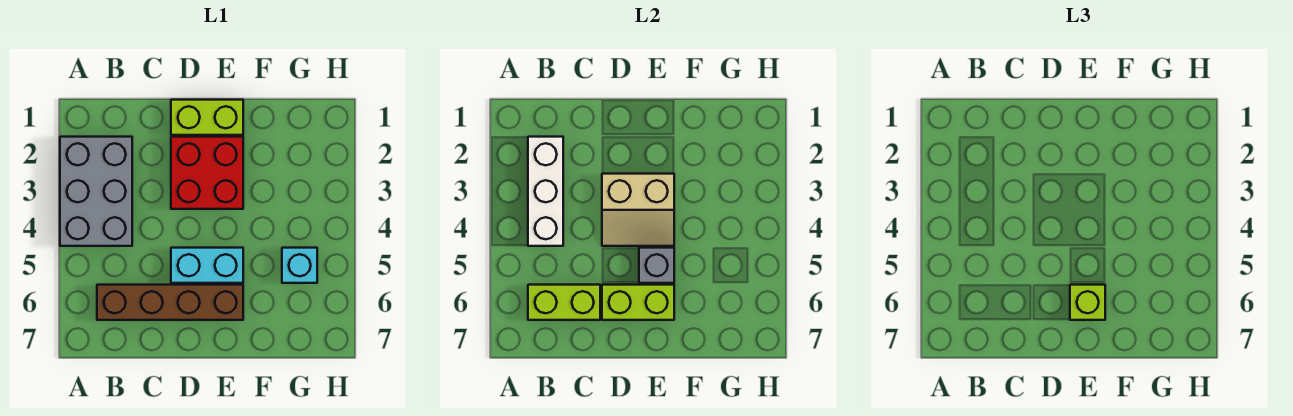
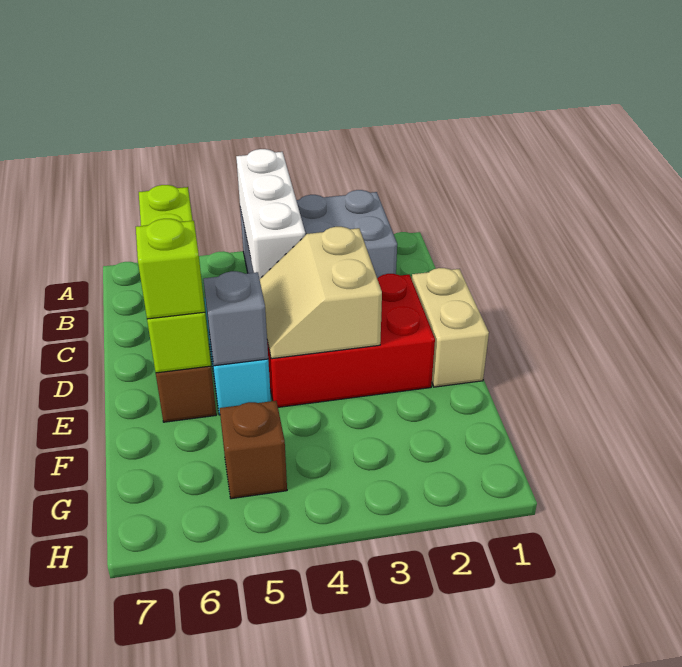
white 1x3 brick [528,137,563,246] -> white 1x3 brick turned to [236,149,305,279]
lime 1x2 brick [171,100,243,135] -> tan 1x2 brick [412,268,489,387]
red 2x2 brick [171,137,243,209] -> red 2x3 brick [267,274,435,407]
cyan 1x1 brick [282,248,317,283] -> brown 1x1 brick [220,401,287,499]

